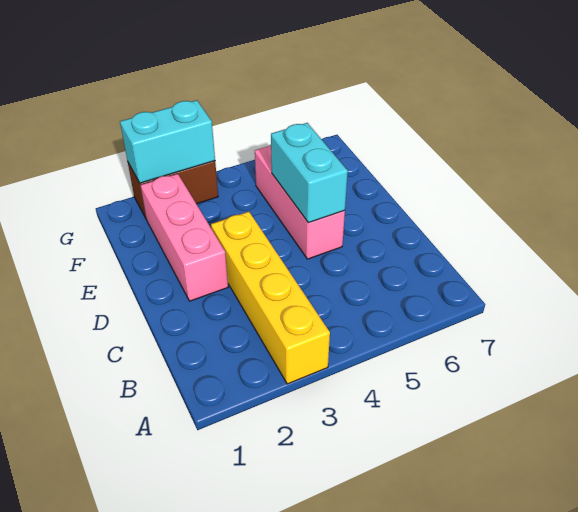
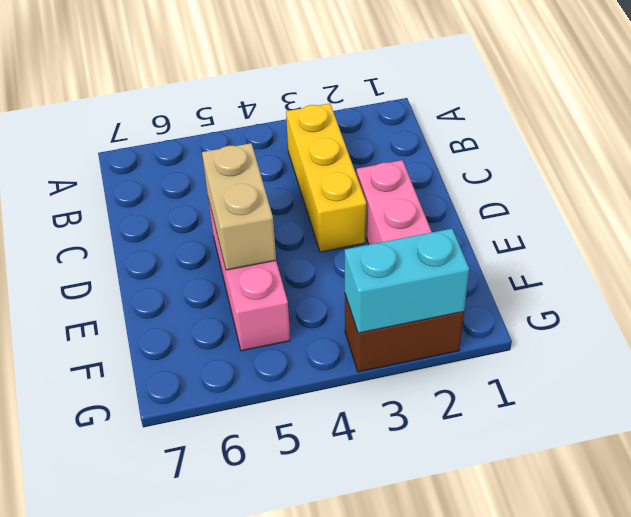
yellow 1x4 brick [211,212,330,384] -> yellow 1x3 brick [286,103,366,252]
cyan 1x2 brick [271,123,348,223] -> tan 1x2 brick [202,143,276,270]

